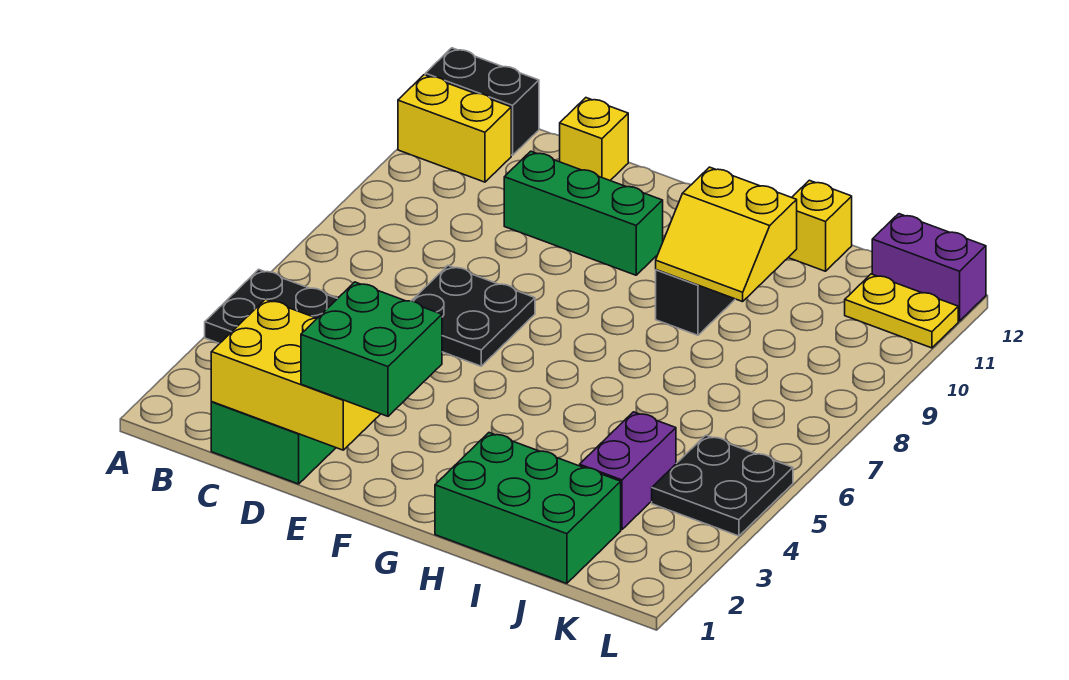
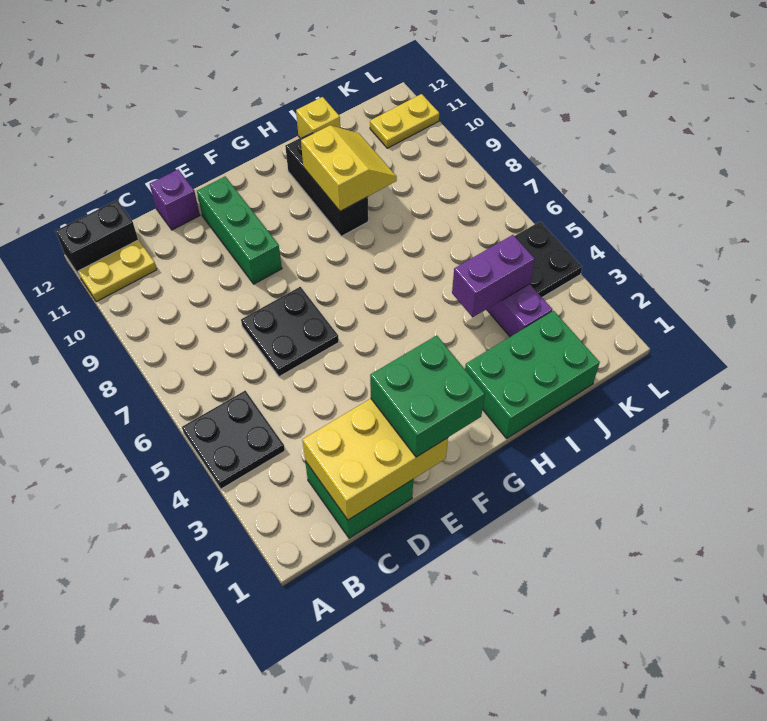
yellow 1x2 brick [398,75,511,182] -> yellow 1x2 plate [78,240,157,302]
green 1x3 brick [504,151,663,275] -> green 1x3 brick turned to [197,177,282,284]
yellow 1x1 brick [560,98,628,180] -> purple 1x1 brick [150,169,200,230]
yellow 2x2 slope [656,167,797,302] -> yellow 2x2 slope turned to [301,125,397,211]
purple 1x2 brick [872,214,986,321] -> purple 1x2 brick moved to [452,235,535,317]

